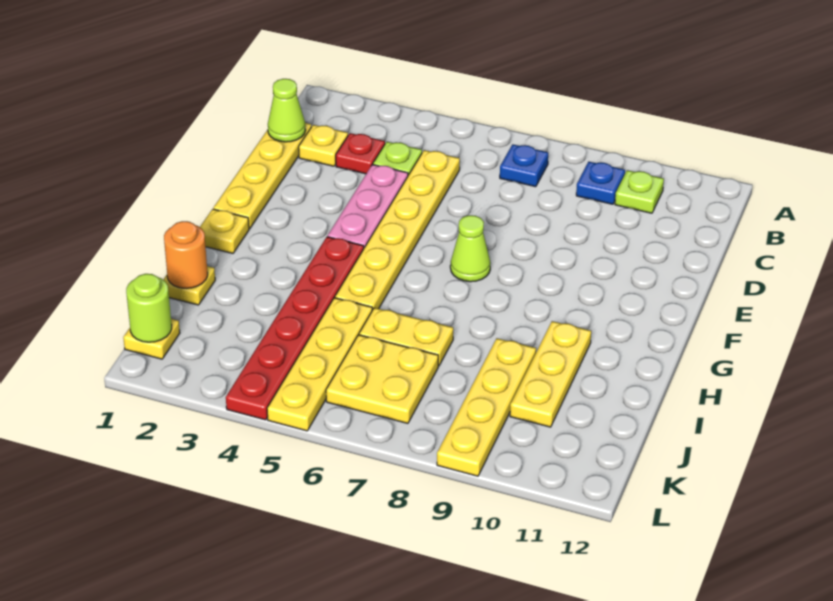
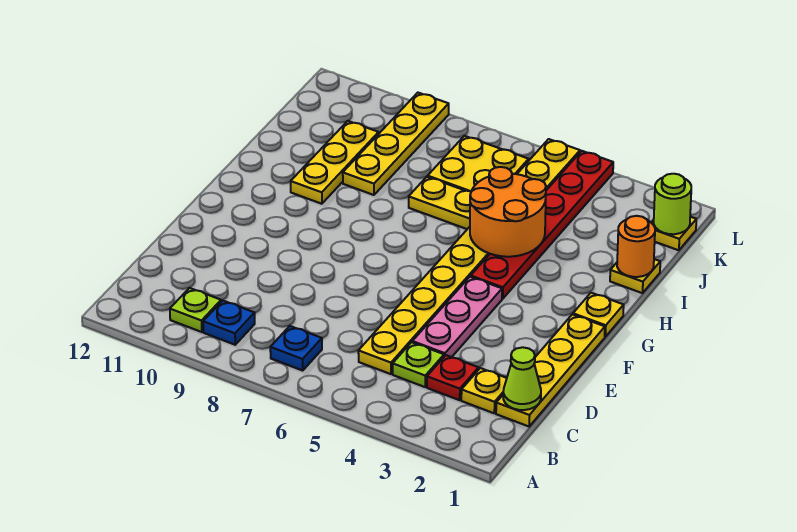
lime 1x1 cone [450,215,491,282] -> none
none -> orange 2x2 round brick [470,167,546,257]

